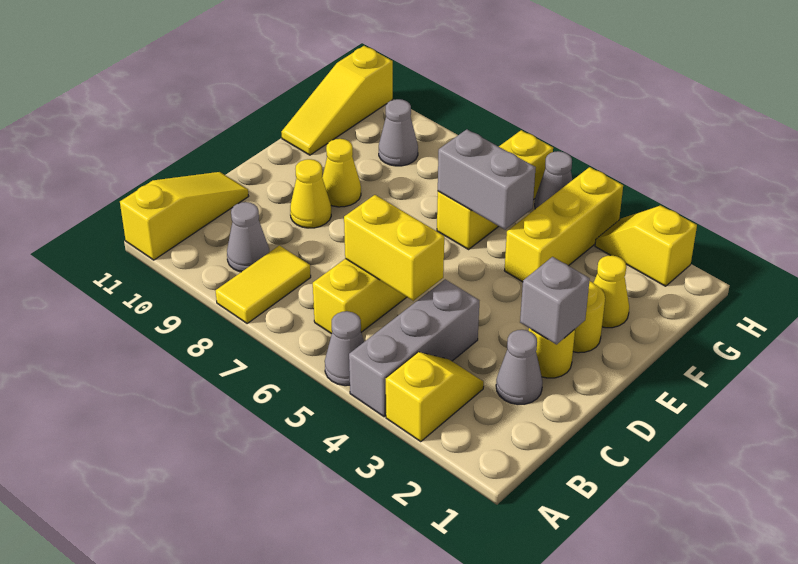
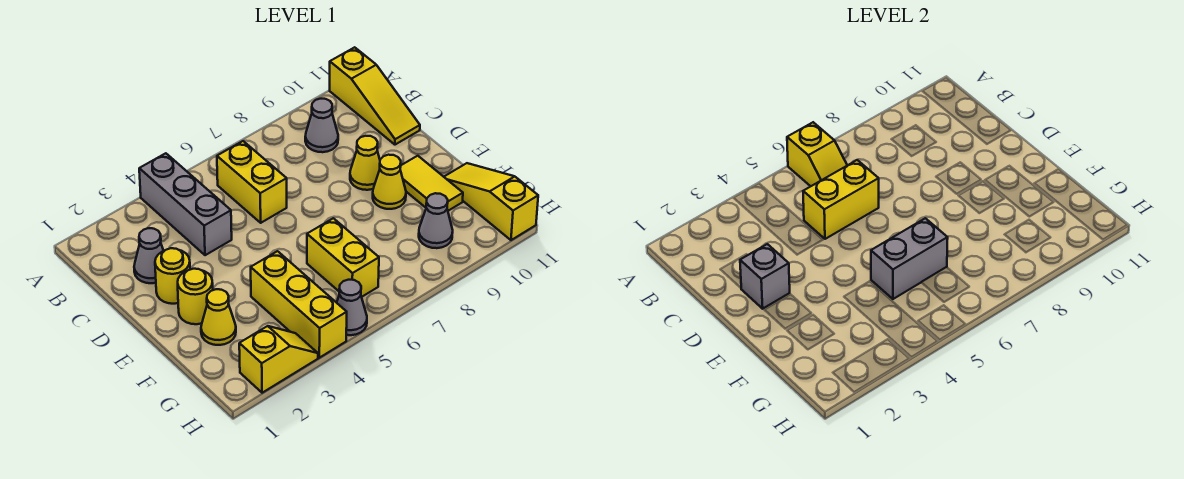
yellow 1x2 slope [386,352,484,441] -> yellow 1x2 slope moved to [787,122,847,186]
grey 1x1 cone [325,311,364,386] -> none
yellow 1x2 tile [216,245,311,323] -> yellow 1x2 tile moved to [400,156,463,211]
yellow 1x3 brick [437,130,553,249] -> yellow 1x2 brick [307,218,379,297]

